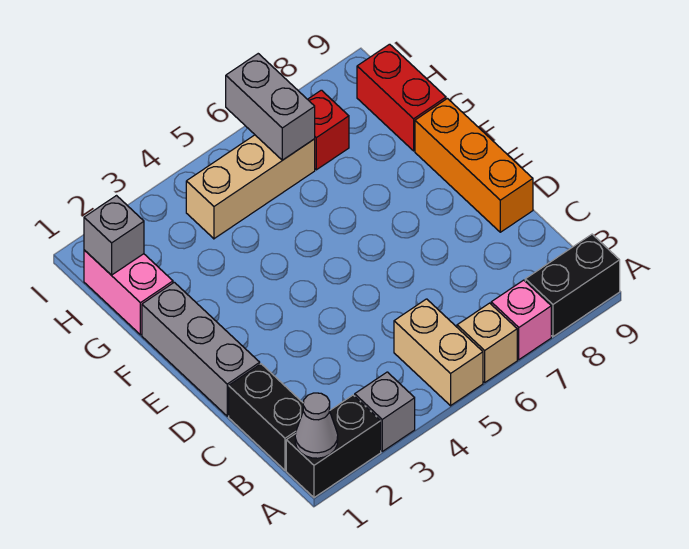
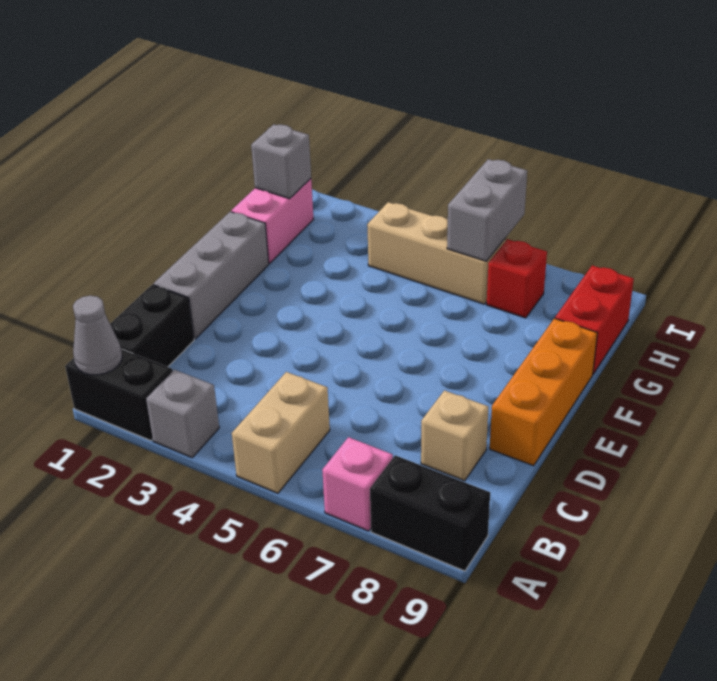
tan 1x1 brick [457,303,517,382] -> tan 1x1 brick moved to [421,390,488,481]

